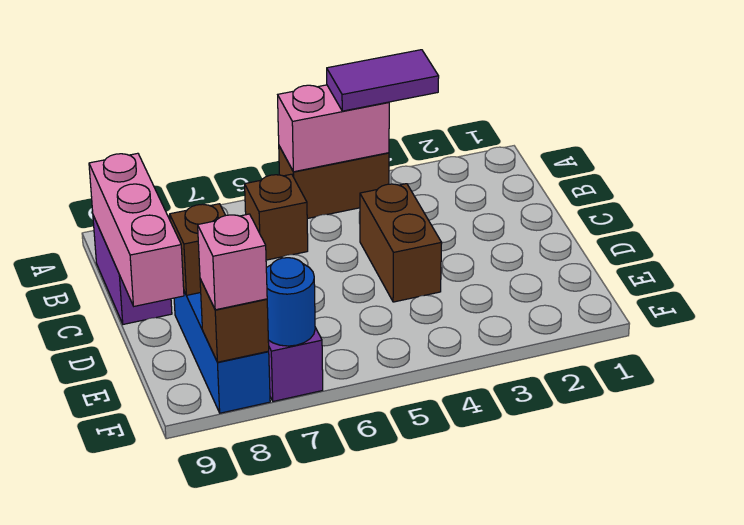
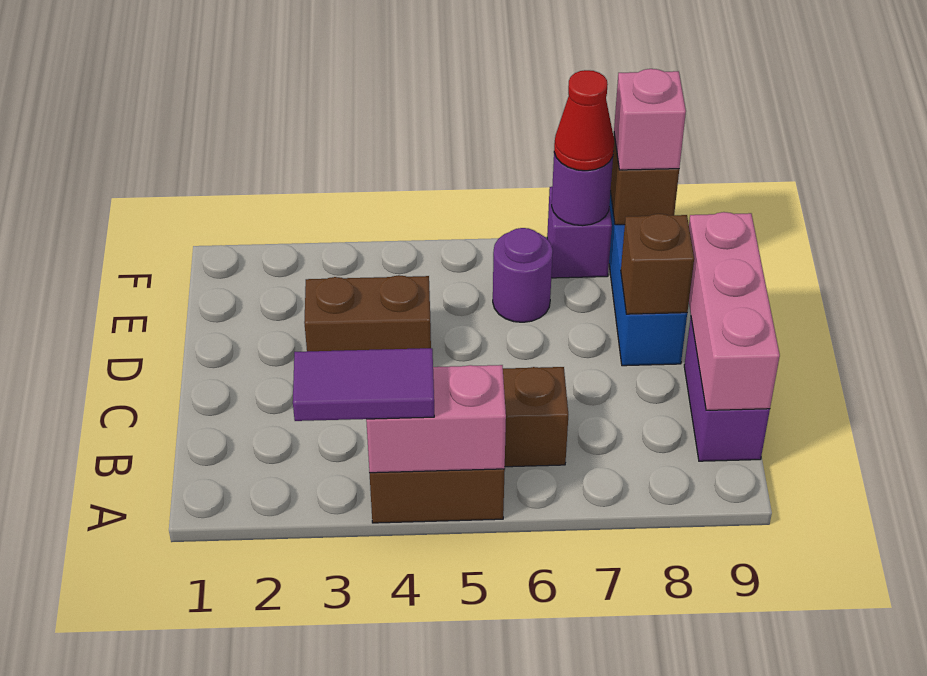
brown 1x2 brick [360,184,442,302] -> brown 1x2 brick turned to [304,275,431,351]
none -> purple 1x1 round brick [493,228,553,322]
blue 1x1 round brick [266,258,315,346] -> purple 1x1 round brick [552,153,613,226]
none -> red 1x1 cone [554,70,614,171]

